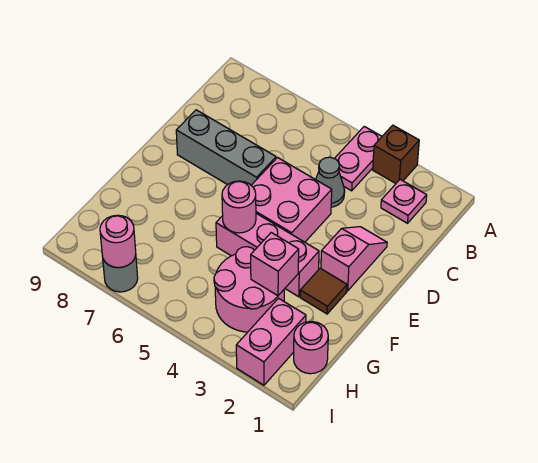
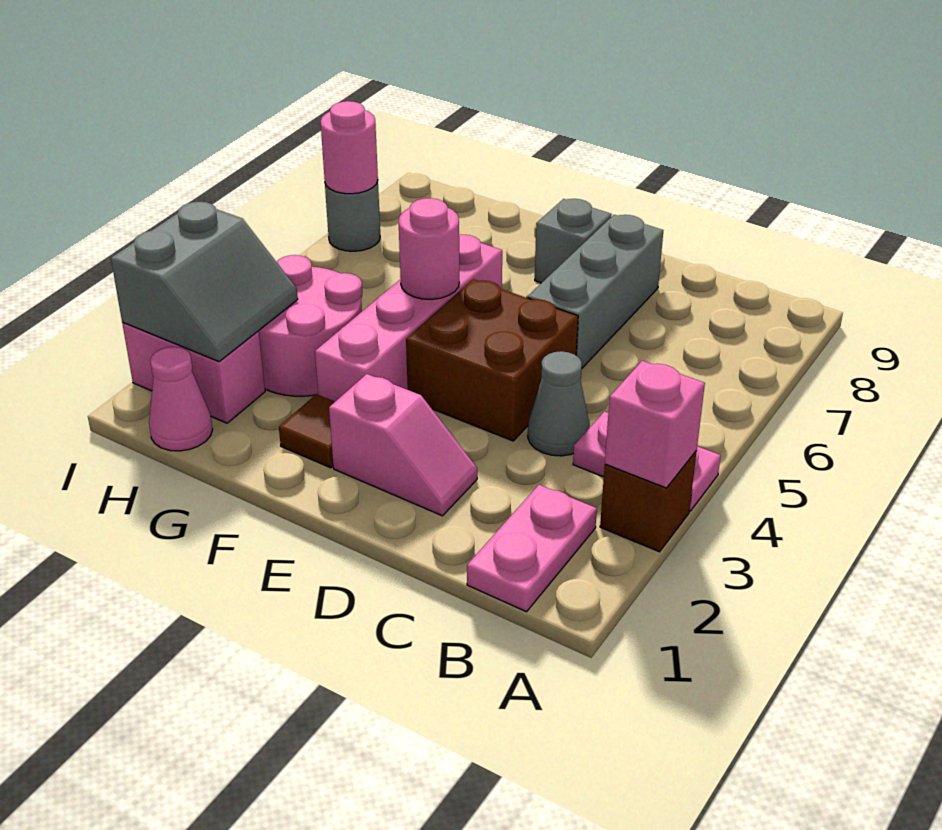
pink 1x1 plate [381,180,427,223] -> pink 1x2 plate [467,485,597,612]
pink 2x2 brick [251,158,332,242] -> brown 2x2 brick [406,279,578,441]
none -> grey 1x1 brick [535,199,612,283]
pink 1x3 brick [216,213,319,297] -> pink 1x4 brick [315,235,502,402]
pink 1x1 brick [251,233,299,296] -> pink 1x1 brick moved to [605,361,705,488]
pink 1x1 round brick [294,322,328,374] -> pink 1x1 cone [149,347,213,451]
none -> grey 2x2 slope [111,202,298,362]

